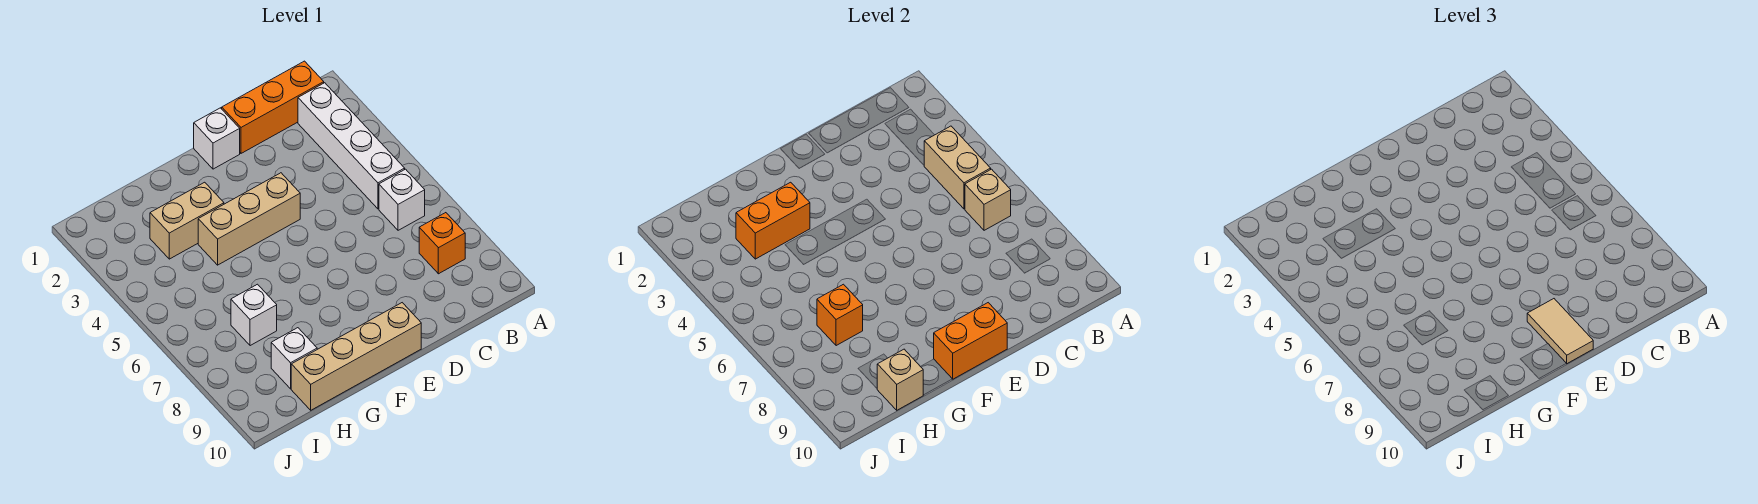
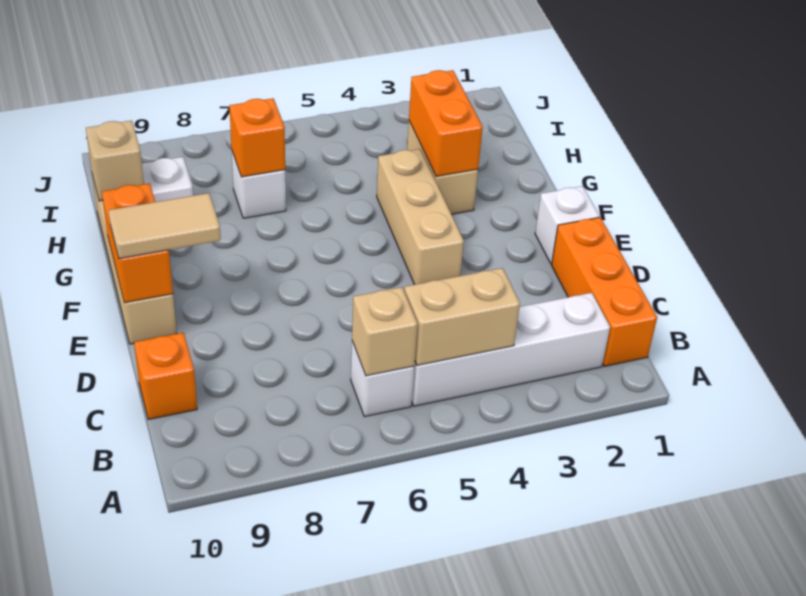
orange 1x1 brick [419,213,465,274] -> orange 1x1 brick moved to [134,333,197,420]

